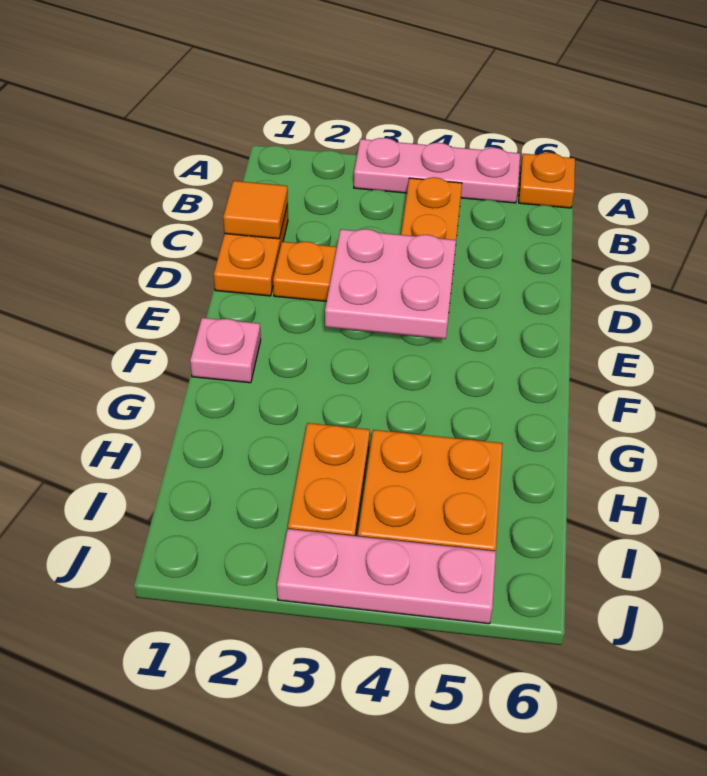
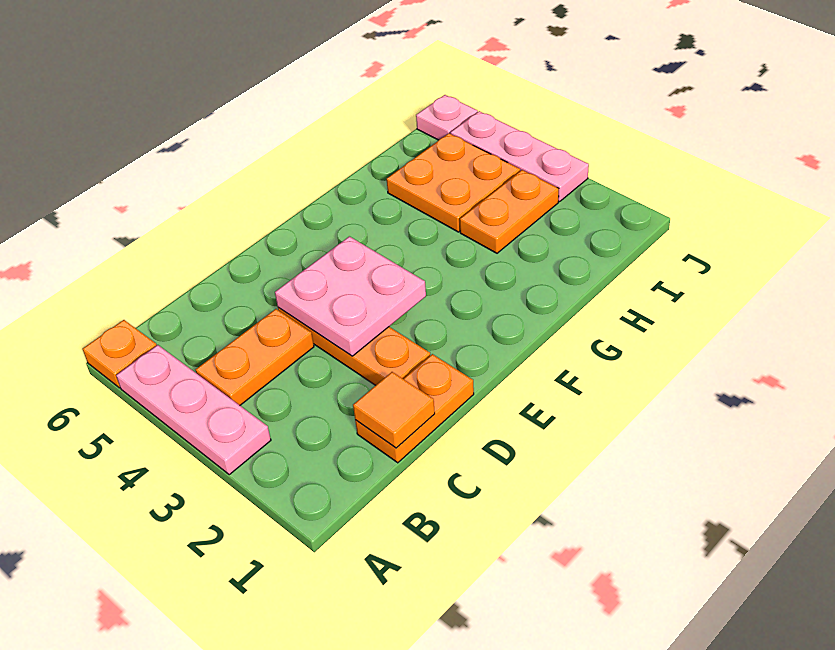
pink 1x1 plate [190,318,261,383] -> pink 1x1 plate moved to [416,95,478,140]

